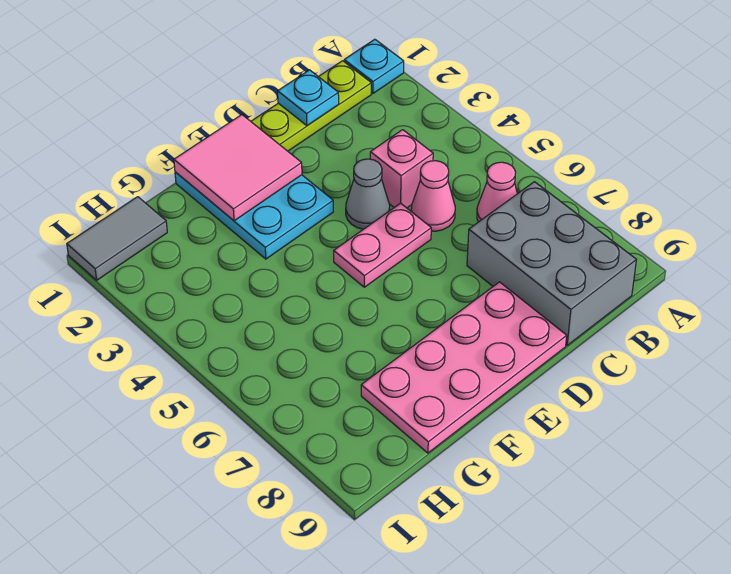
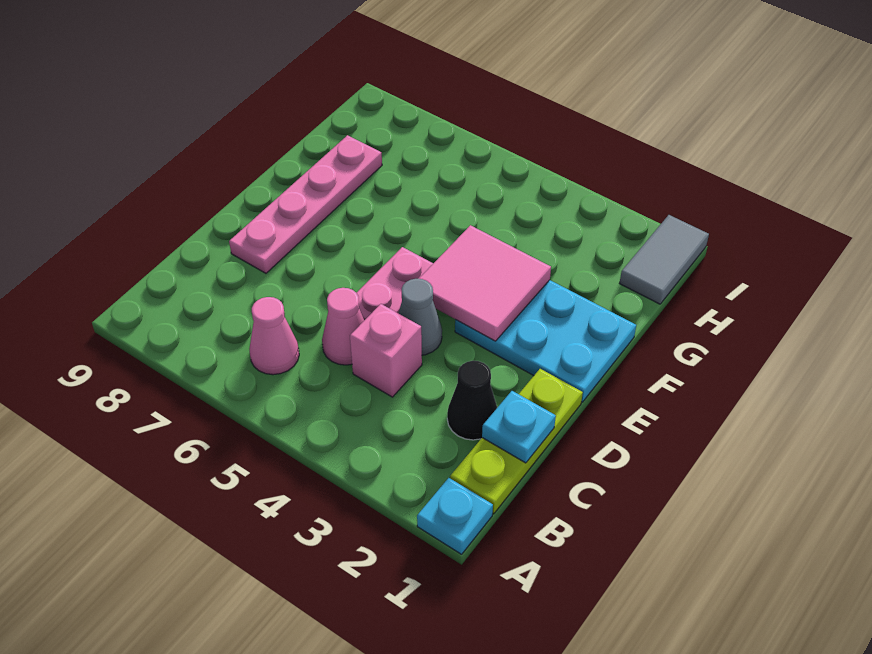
grey 2x3 brick [467,182,636,345] -> none
none -> black 1x1 cone [447,361,497,440]
pink 2x4 plate [361,282,567,453] -> pink 1x4 plate [229,135,382,273]
pink 2x2 tile [174,115,302,221] -> pink 2x2 tile moved to [419,225,551,341]

